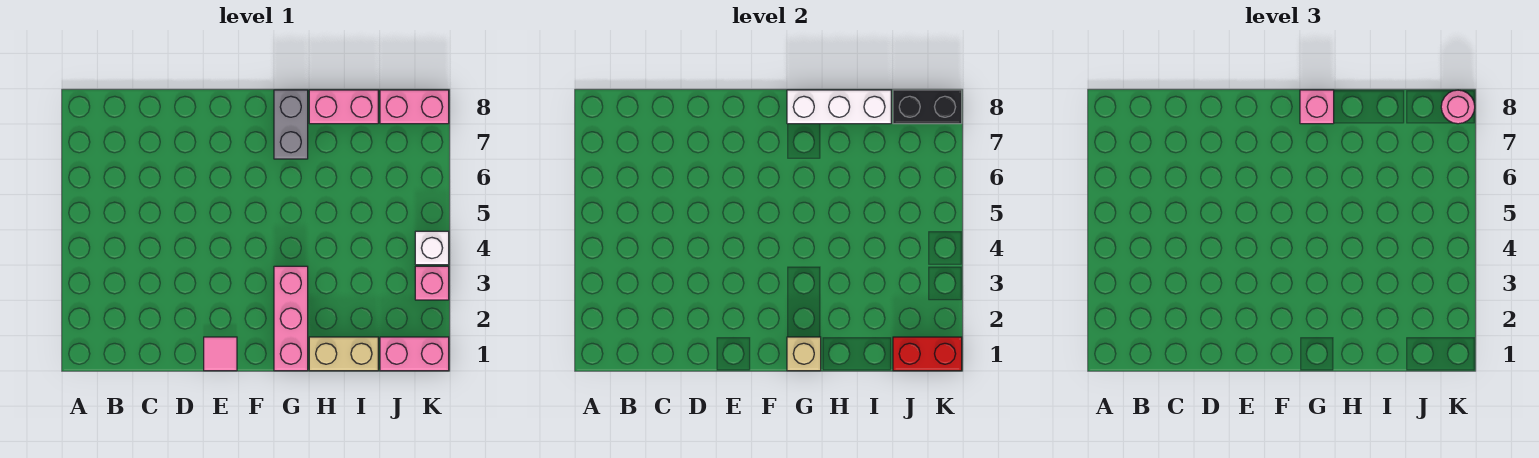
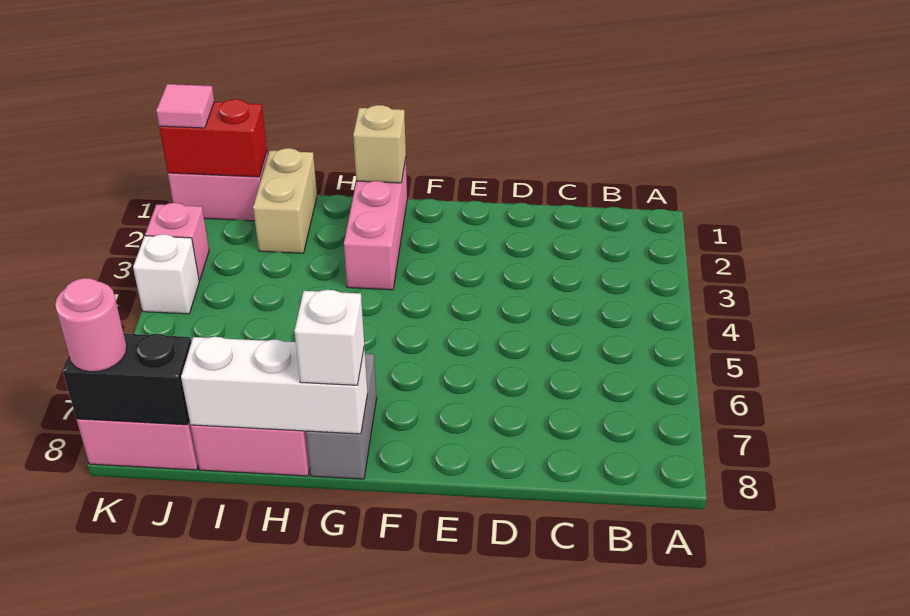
pink 1x1 tile [204,337,237,371] -> pink 1x1 tile moved to [156,84,214,128]
pink 1x1 brick [1300,90,1334,124] -> white 1x1 brick [295,290,364,385]
tan 1x2 brick [309,337,378,371] -> tan 1x2 brick turned to [253,148,317,253]

